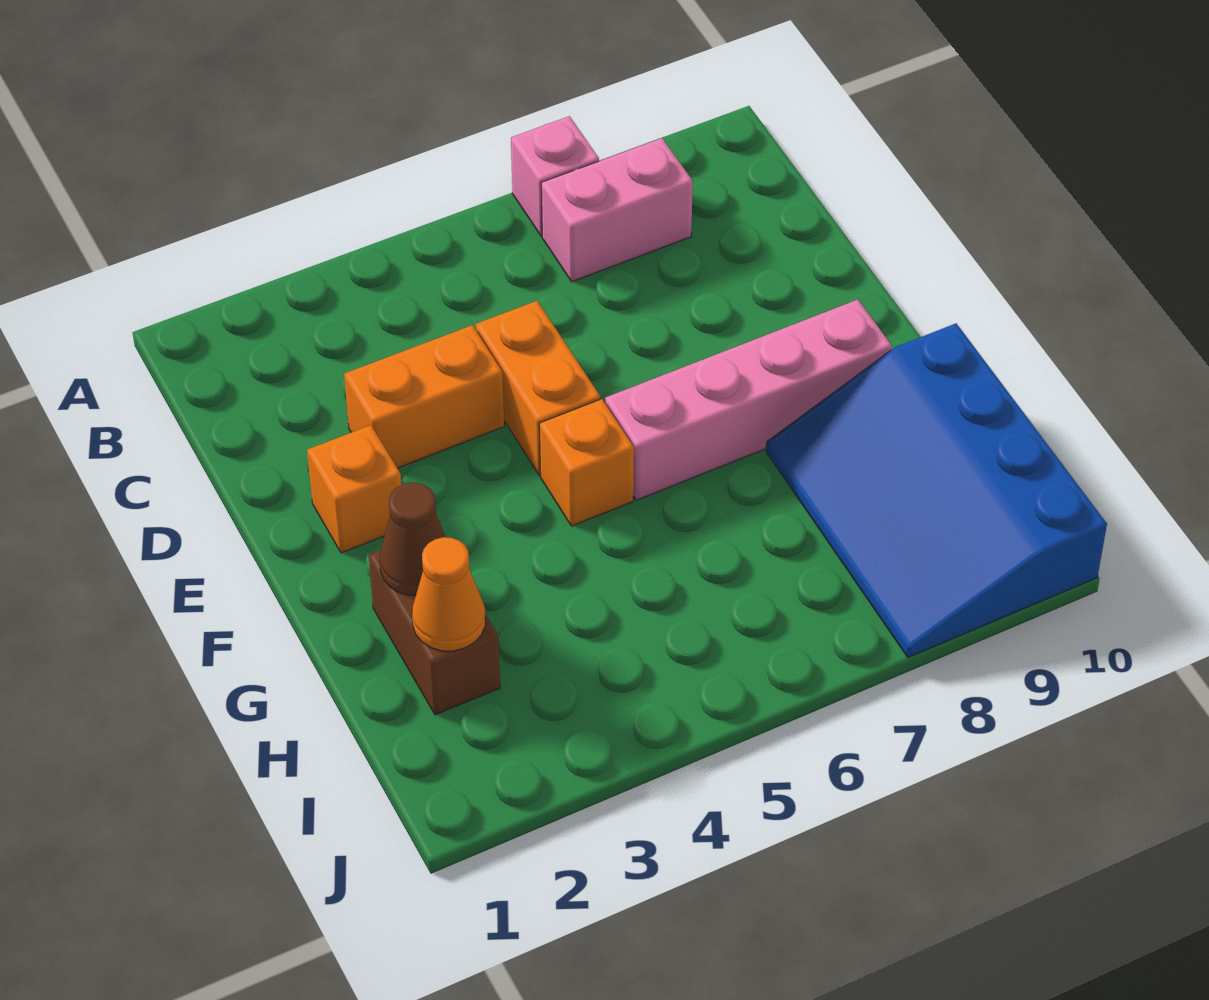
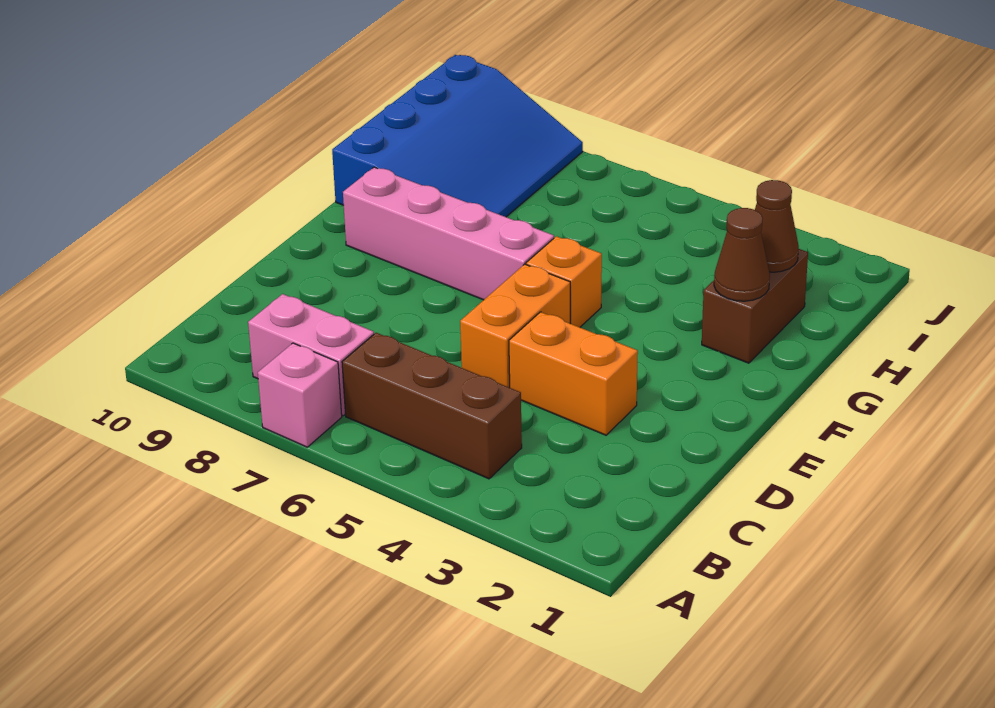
none -> brown 1x3 brick [342,333,522,479]
orange 1x1 brick [307,425,402,553] -> none
orange 1x1 cone [412,537,485,651] -> brown 1x1 cone [755,180,799,272]

